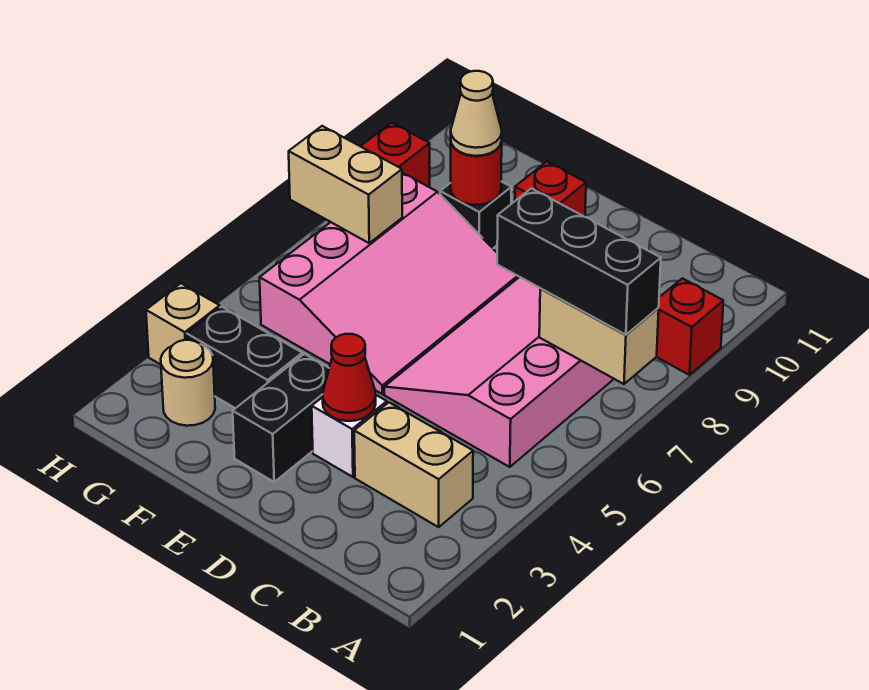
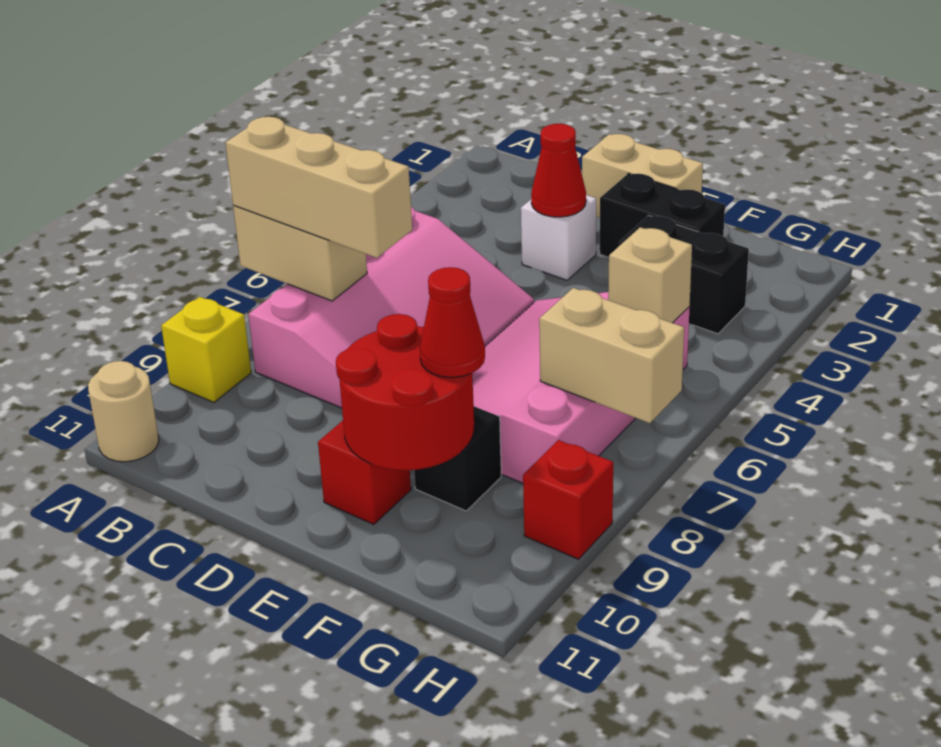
black 1x3 brick [497,188,661,335] -> tan 1x3 brick [225,117,412,258]
red 1x1 brick [657,278,723,375] -> yellow 1x1 brick [161,297,251,402]
tan 1x2 brick [354,402,473,527] -> tan 1x2 brick moved to [582,134,703,217]
black 1x2 brick [233,354,329,482] -> black 1x2 brick turned to [600,173,725,258]
red 1x1 round brick [451,142,502,205] -> red 2x2 round brick [336,314,474,470]
tan 1x1 cone [451,71,502,156] -> red 1x1 cone [420,267,485,378]
tan 1x1 round brick [161,340,215,426] -> tan 1x1 round brick moved to [88,361,159,462]
tan 1x1 brick [146,283,220,365] -> tan 1x1 brick moved to [608,227,692,323]

